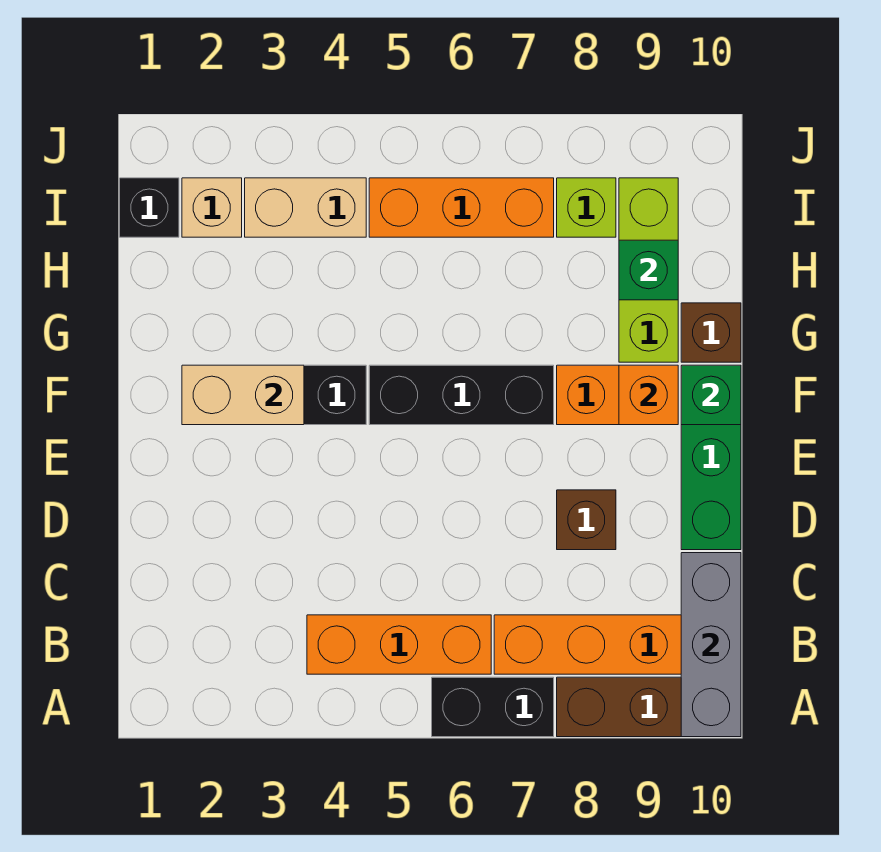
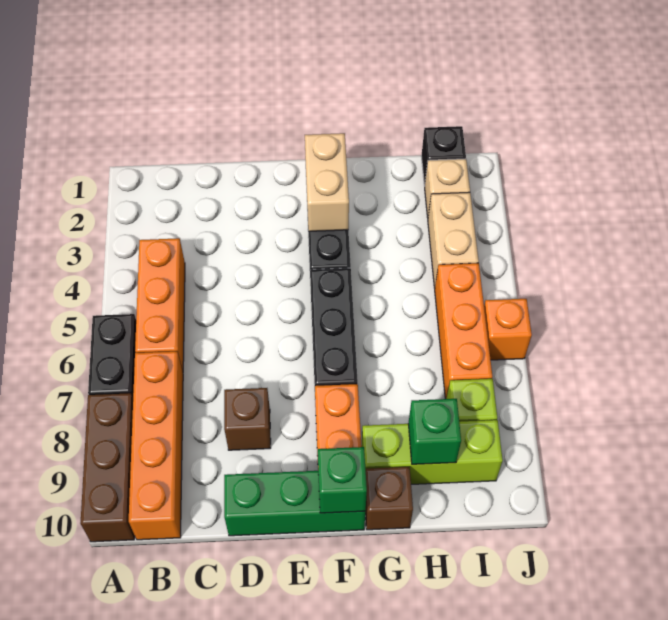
grey 1x3 brick [681,553,741,737] -> none
orange 1x1 brick [619,365,678,425] -> orange 1x1 brick moved to [484,299,532,360]

